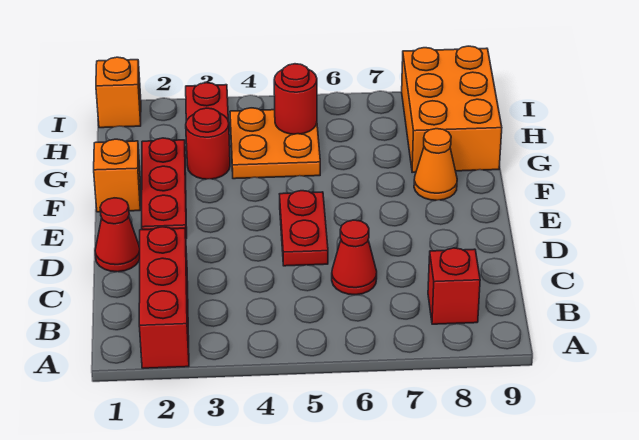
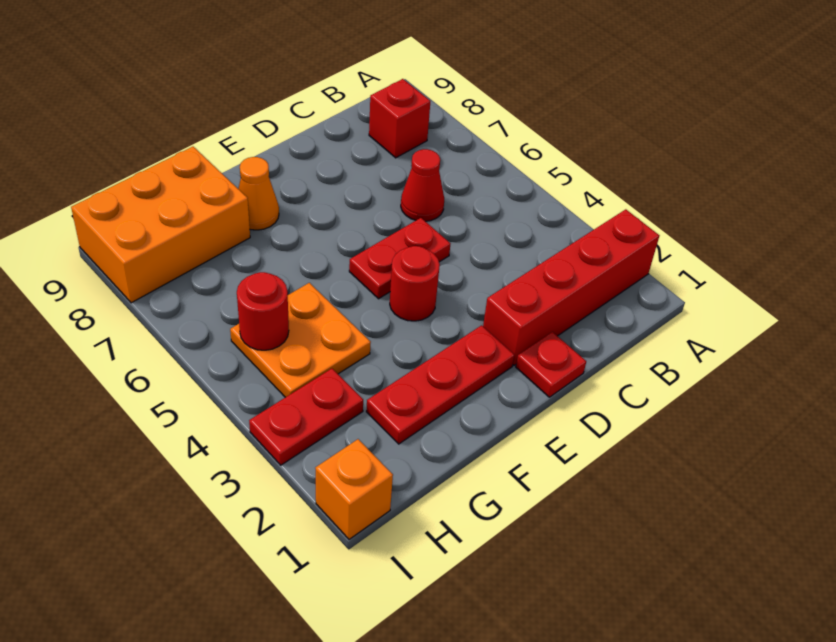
red 1x3 brick [139,227,189,368] -> red 1x4 brick [483,209,659,365]
red 1x1 cone [95,198,140,272] -> red 1x1 plate [516,332,586,397]
orange 1x1 brick [94,139,141,212] -> none
red 1x1 round brick [186,108,230,179] -> red 1x1 round brick moved to [390,246,440,321]

